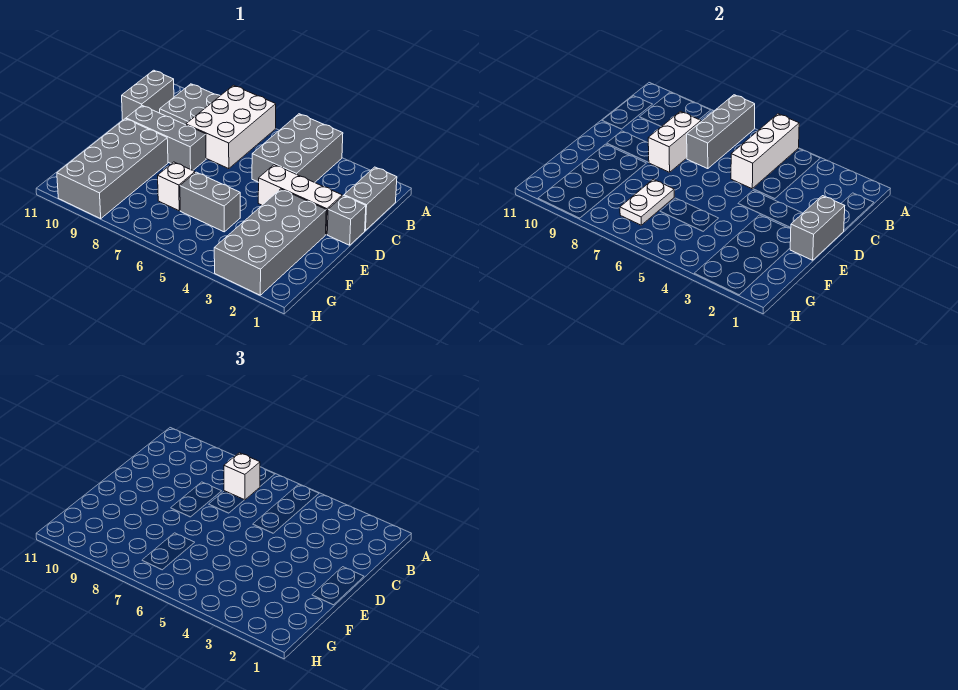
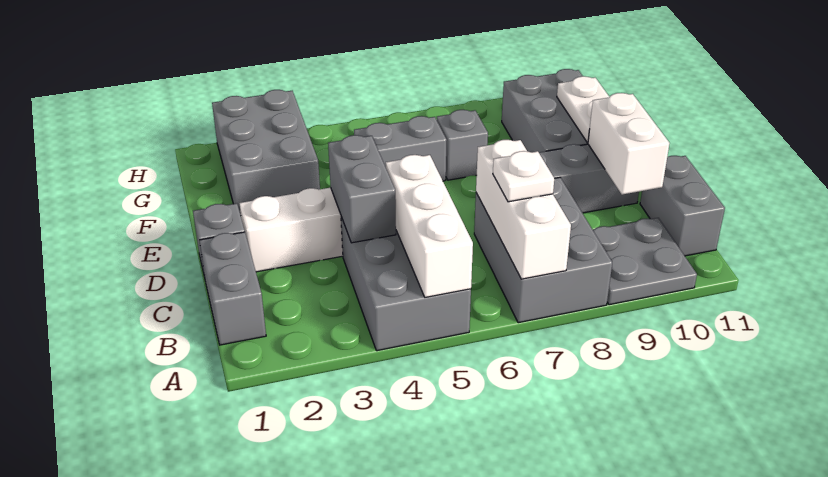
white 2x3 brick [186,85,276,169] -> grey 2x3 brick [474,177,612,323]
grey 1x3 brick [687,95,755,169] -> white 1x3 brick [476,140,571,279]
white 1x1 brick [224,453,260,500] -> white 1x1 plate [493,151,554,202]
white 1x2 brick [648,111,701,172] -> white 1x2 brick moved to [588,93,670,195]
grey 1x2 brick [790,196,845,260] -> grey 1x2 brick moved to [328,135,396,243]
grey 2x4 brick [214,189,326,295] -> grey 2x3 brick [212,90,320,215]
grey 2x4 brick [57,119,168,219] -> grey 2x3 brick [502,69,588,152]
white 1x1 brick [158,162,195,211] -> grey 1x1 brick [437,110,488,180]
white 1x2 plate [620,179,674,225] -> white 1x2 plate moved to [557,76,609,143]

